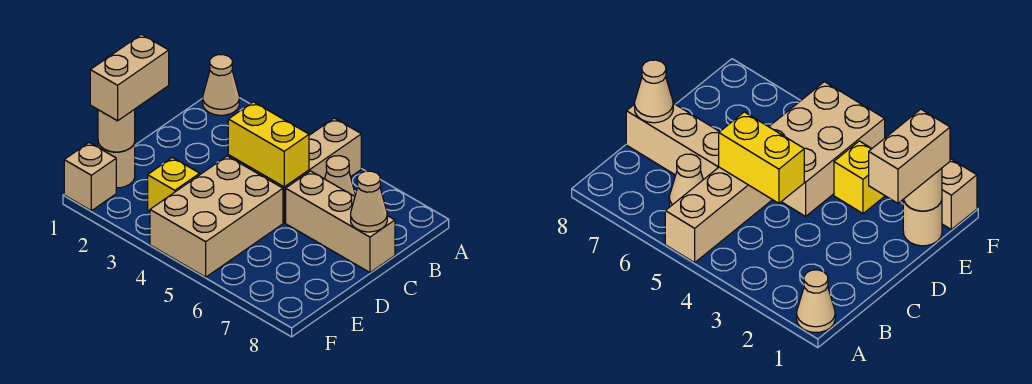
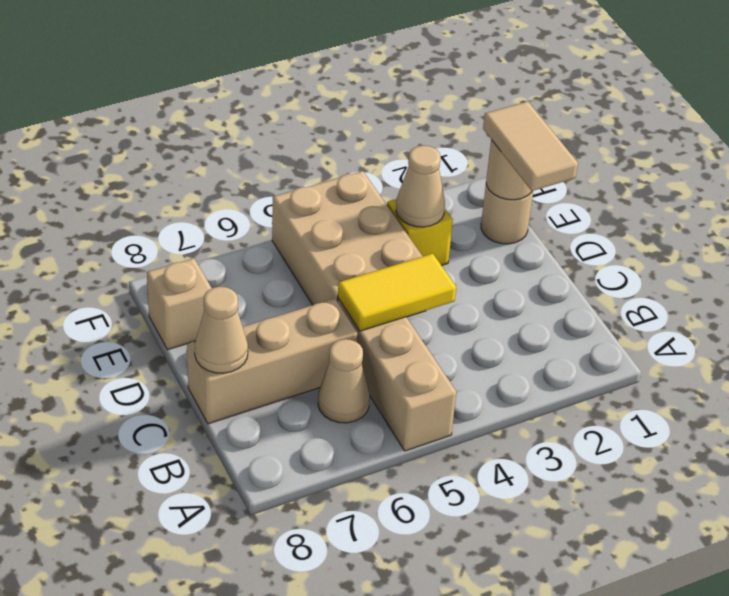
tan 1x1 cone [203,55,239,115] -> tan 1x1 cone moved to [396,146,445,227]
yellow 1x2 brick [228,102,309,187] -> yellow 1x2 tile [338,254,456,331]
tan 1x2 brick [90,34,169,121] -> tan 1x2 tile [483,101,578,191]
tan 1x1 brick [64,143,116,211] -> tan 1x1 brick moved to [147,258,212,350]

